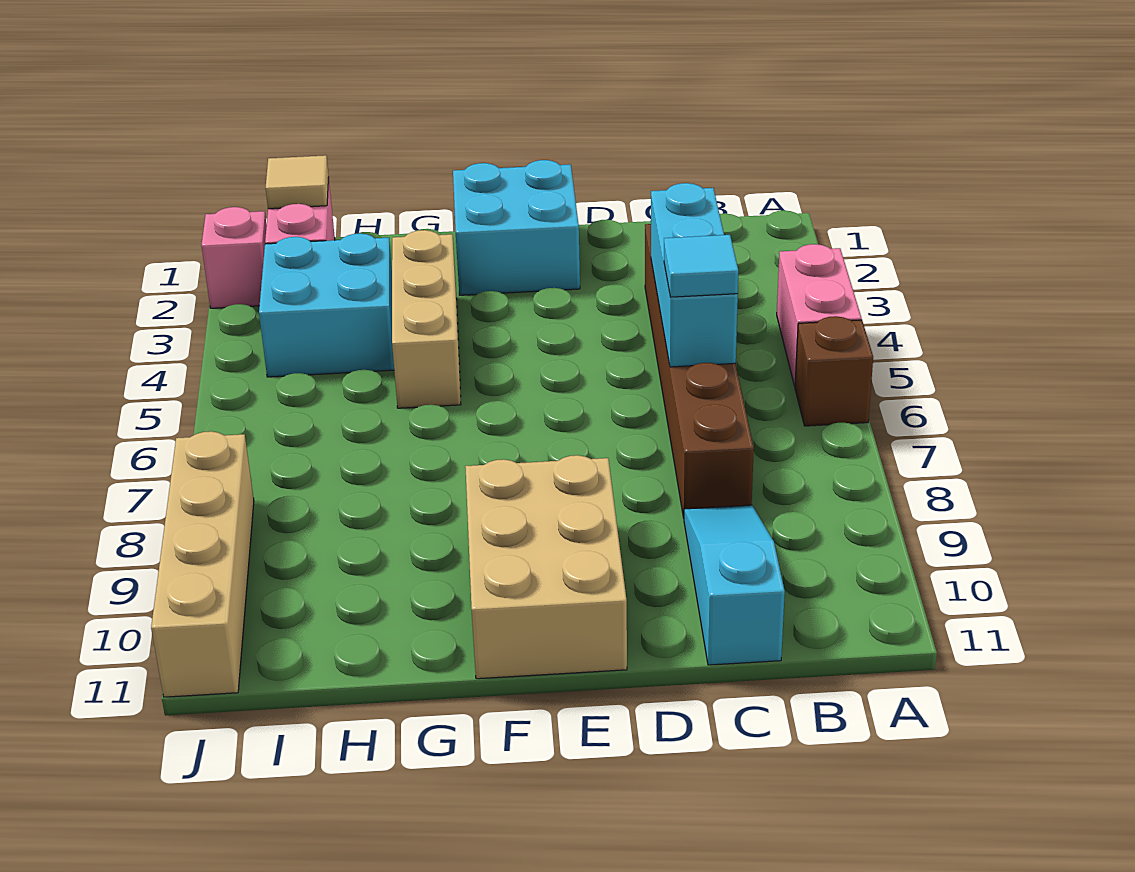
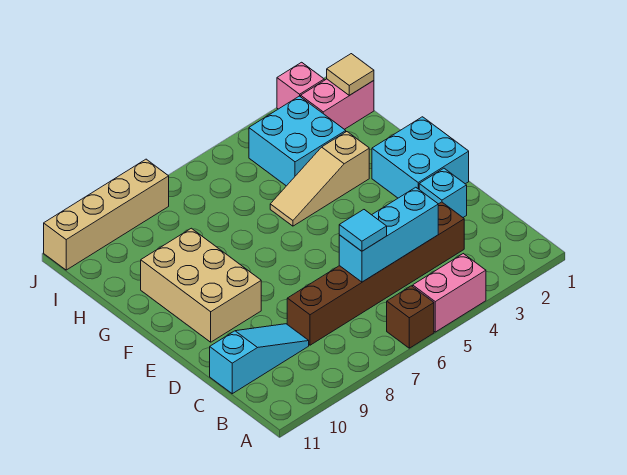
none -> cyan 1x1 brick [419,168,467,217]
tan 2x3 brick [465,455,627,679] -> tan 2x3 brick turned to [141,228,261,342]
tan 1x3 brick [392,230,461,408] -> tan 1x3 slope [270,132,369,226]

